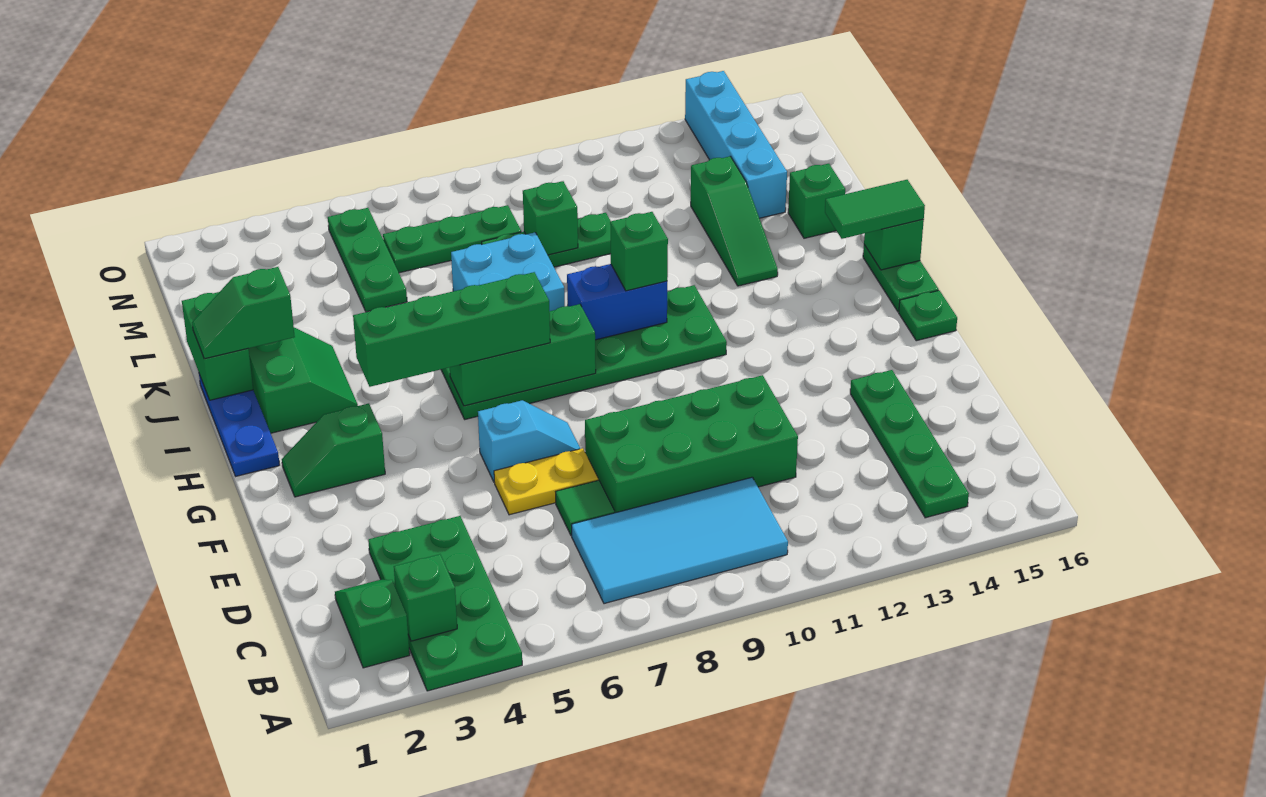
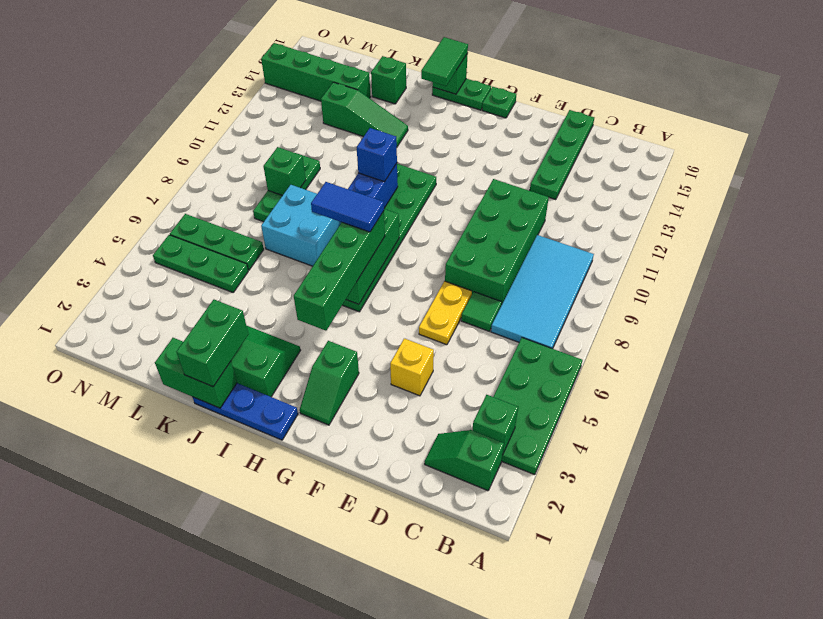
green 2x4 plate [368,516,522,691] -> green 2x4 plate turned to [493,338,582,475]
green 1x4 plate [850,370,969,518] -> green 1x4 plate turned to [530,110,594,200]
none -> yellow 1x1 brick [390,338,434,396]
cyan 1x2 slope [478,400,581,481] -> none
none -> blue 1x2 tile [311,182,384,232]
green 1x1 brick [610,212,668,291] -> blue 1x1 brick [357,128,397,182]
green 1x2 slope [192,267,295,359] -> green 1x2 brick [176,300,248,387]
cyan 1x4 brick [685,71,787,218] -> green 1x4 brick [261,43,371,101]
green 1x3 plate [383,205,521,273] -> green 1x3 plate turned to [170,214,264,270]

